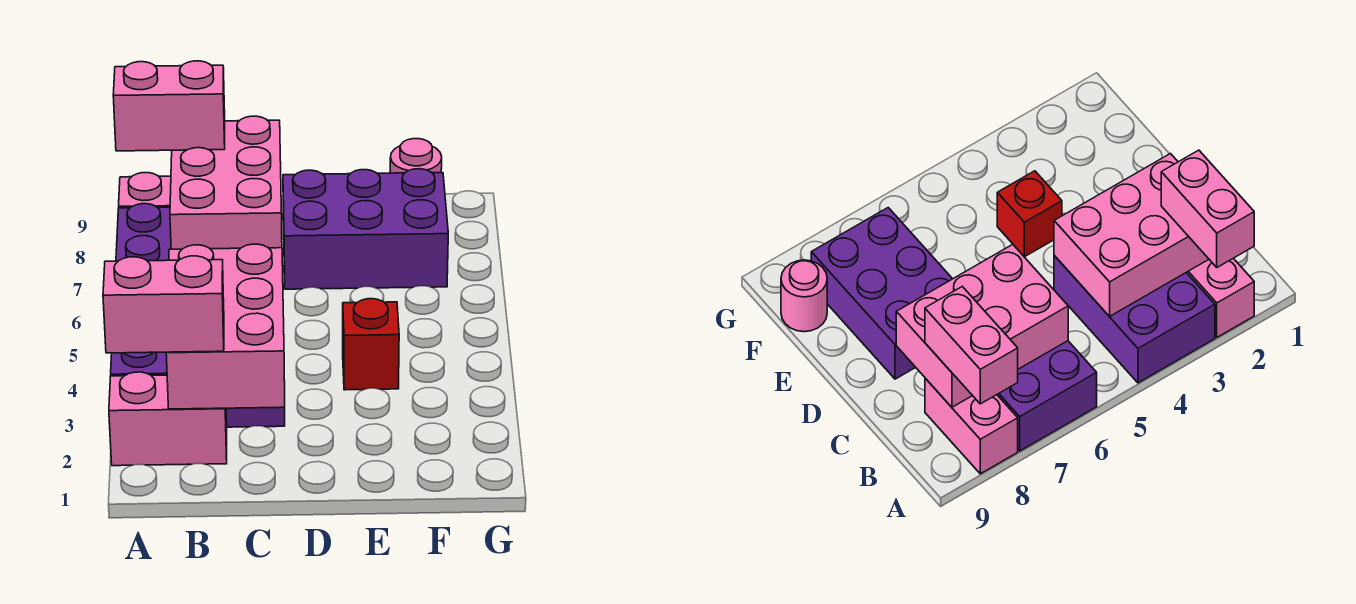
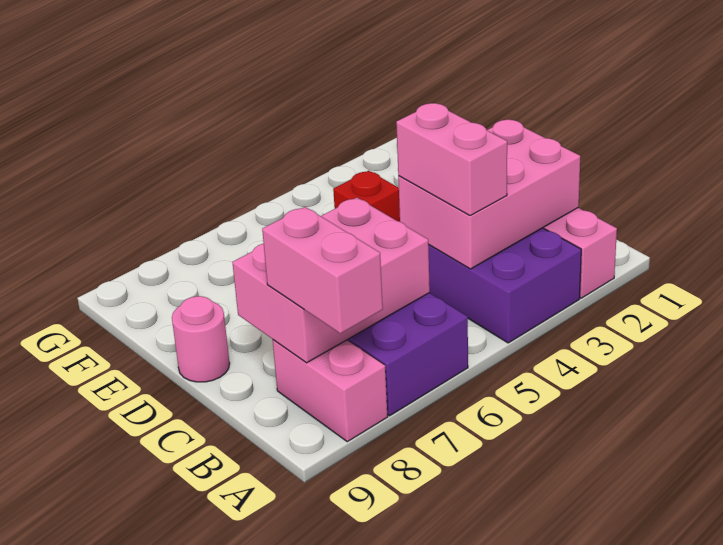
pink 1x2 brick [103,256,224,353] -> pink 1x2 brick moved to [396,103,507,216]
purple 2x3 brick [283,169,448,289] -> none
pink 1x1 round brick [390,139,442,173] -> pink 1x1 round brick moved to [172,296,230,382]

